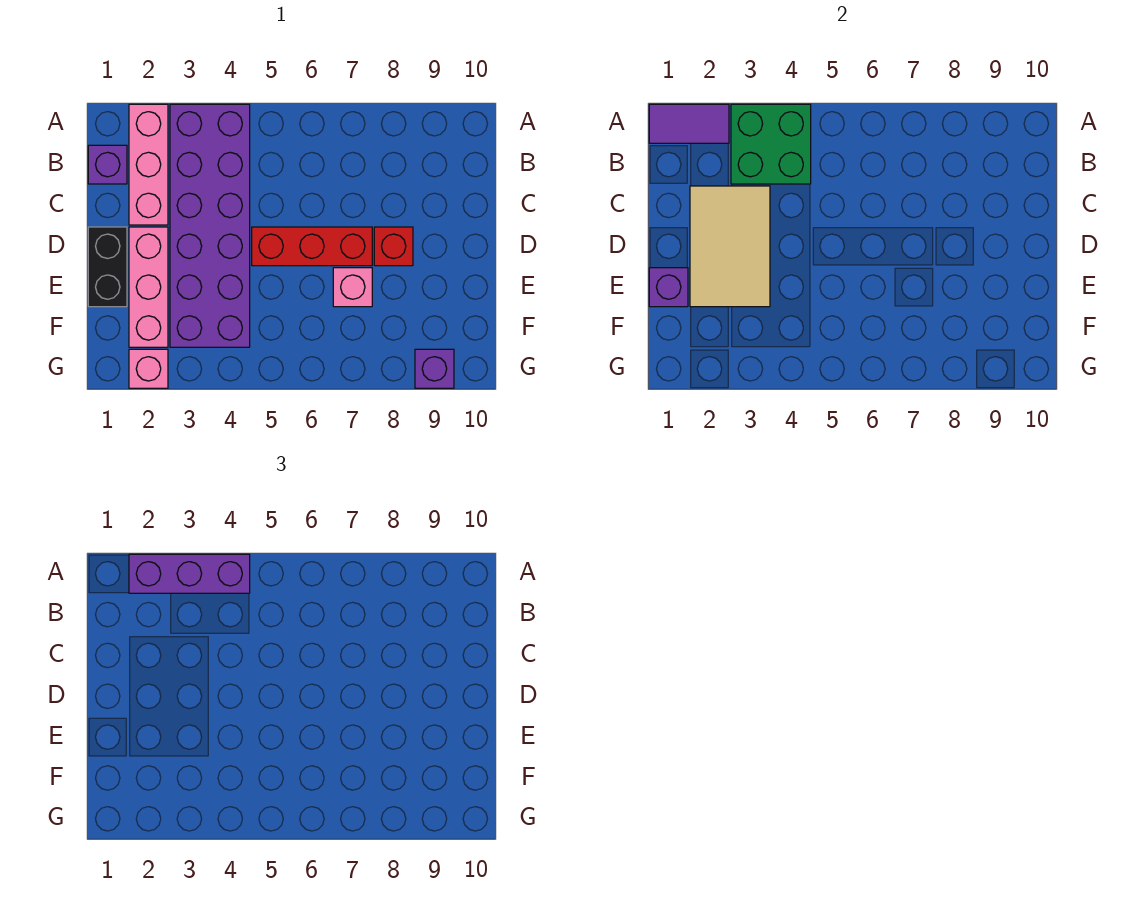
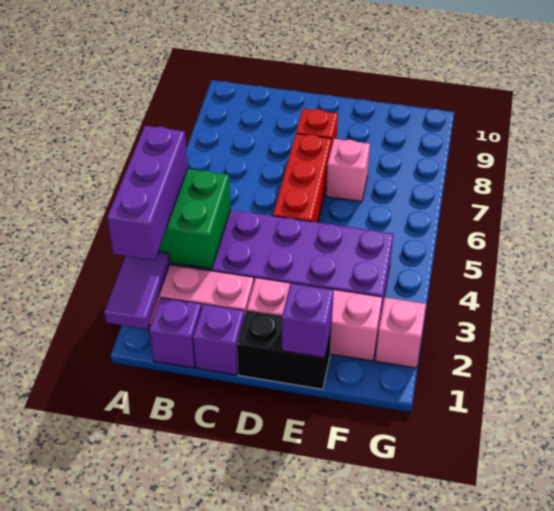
tan 2x3 tile [690,186,770,307] -> none
purple 1x1 brick [415,349,454,388] -> purple 1x1 brick moved to [193,304,244,375]

